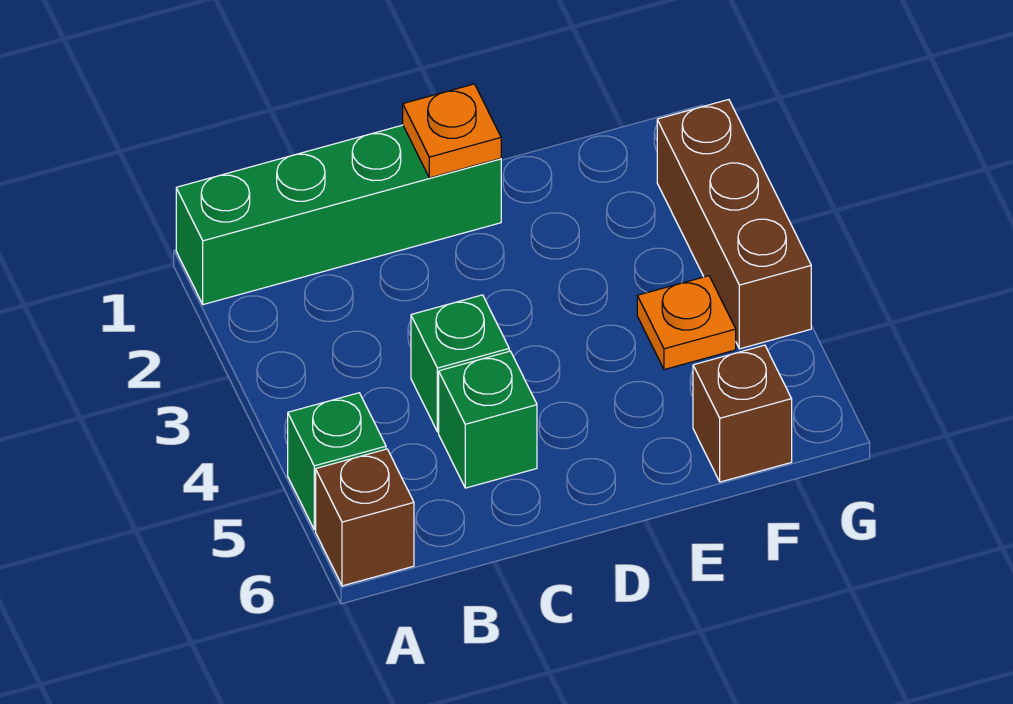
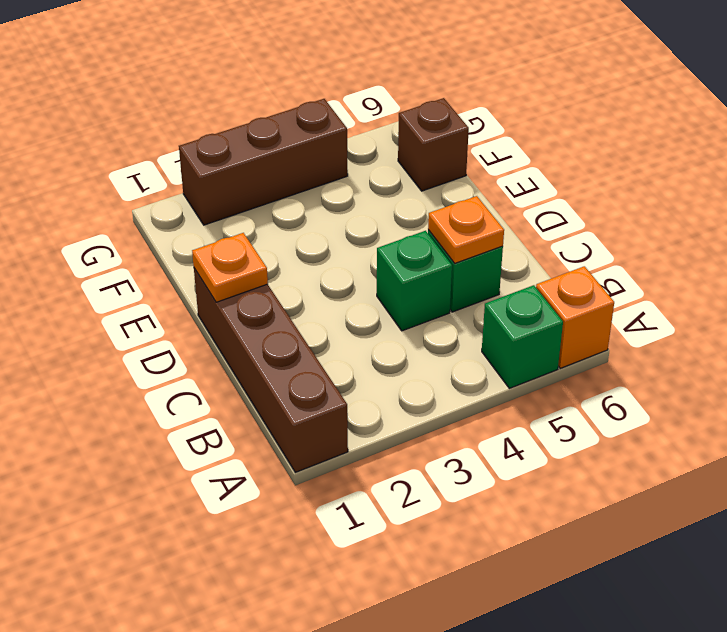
green 1x4 brick [176,125,501,305] -> brown 1x4 brick [194,268,348,472]
brown 1x1 brick [316,449,414,586] -> orange 1x1 brick [536,266,614,368]
orange 1x1 plate [637,276,736,370] -> orange 1x1 plate moved to [428,196,504,263]

